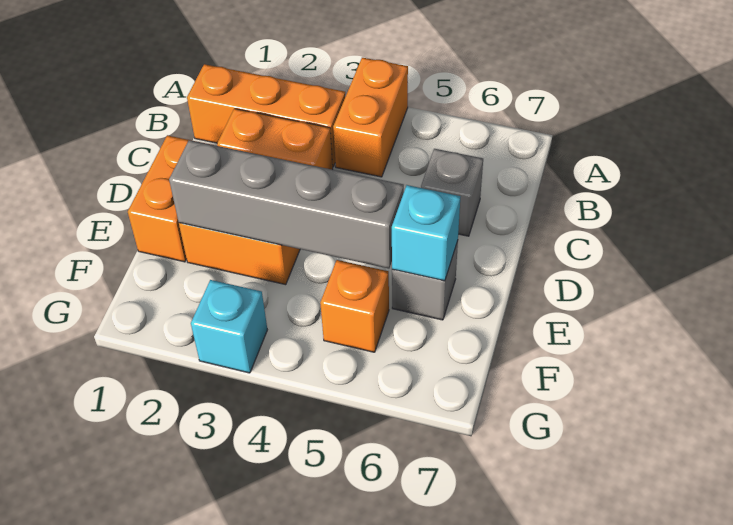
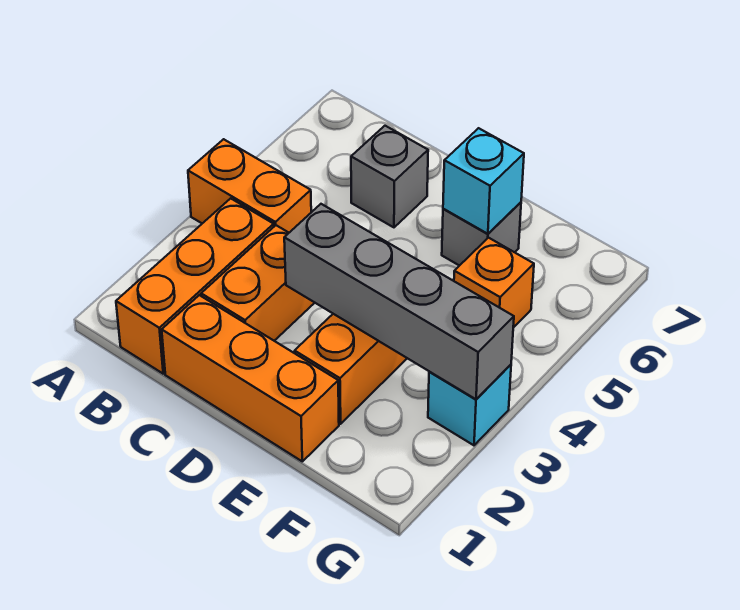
orange 1x2 brick [128,135,212,262] -> orange 1x3 brick [162,295,339,461]
grey 1x4 brick [169,140,404,269] -> grey 1x4 brick turned to [284,204,514,399]

